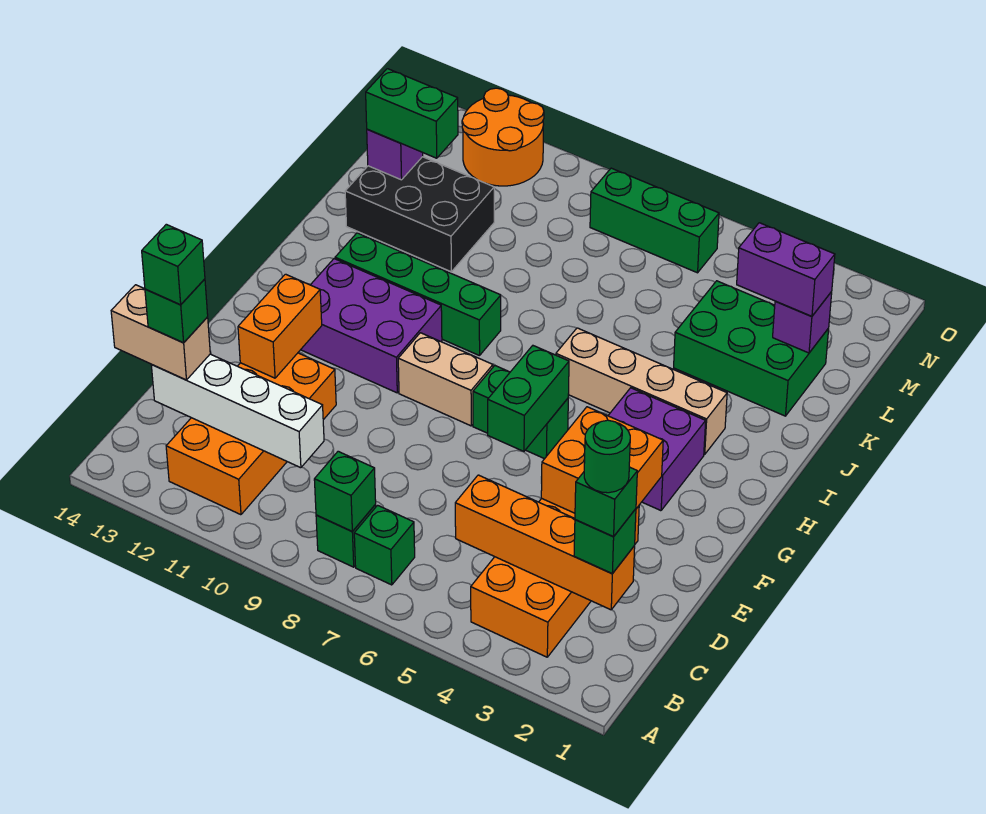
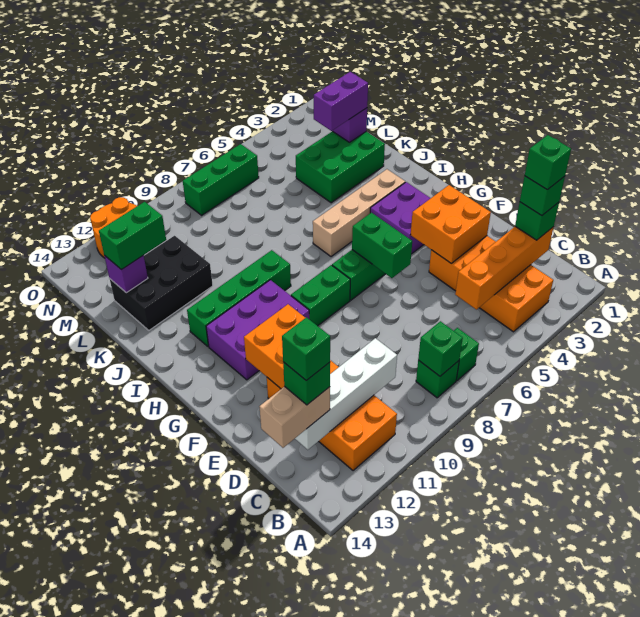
green 1x1 round brick [584,420,630,493] -> green 1x1 brick [525,135,571,189]
orange 1x2 brick [238,274,322,378] -> orange 2x2 brick [244,304,305,389]
tan 1x2 brick [398,333,493,426] -> green 1x2 brick [291,265,350,326]

